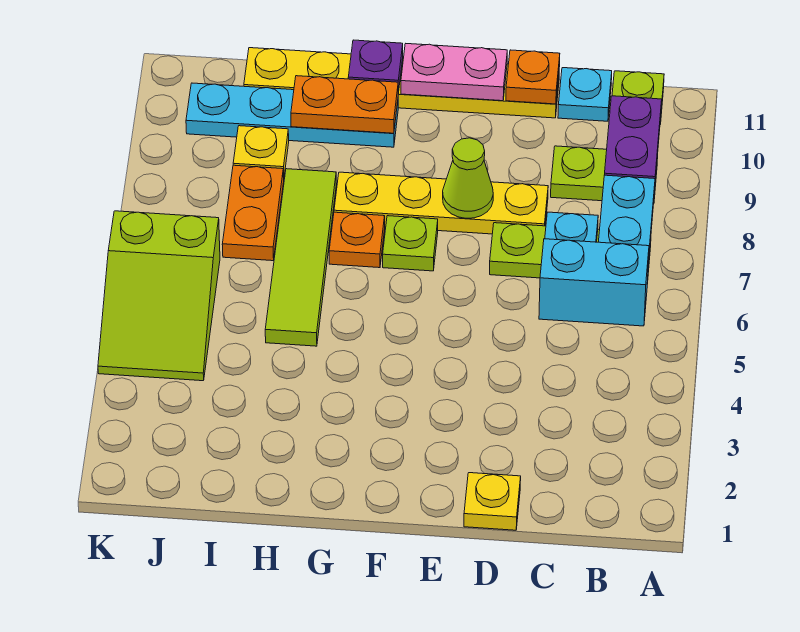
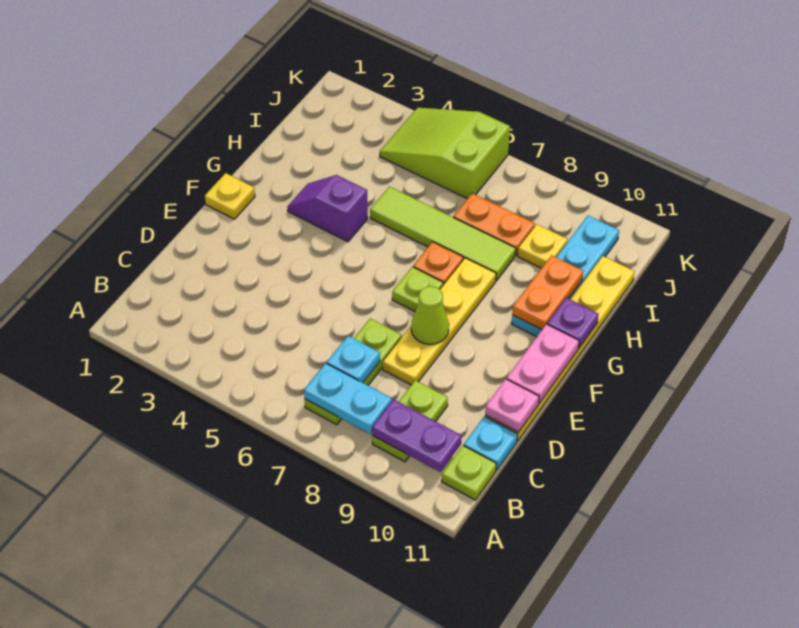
cyan 1x2 brick [539,239,649,326] -> none
yellow 1x1 plate [464,473,521,530] -> yellow 1x1 plate moved to [205,173,255,219]
orange 1x1 plate [506,50,560,104] -> pink 1x1 plate [485,379,539,432]
none -> purple 1x2 slope [288,175,368,242]

